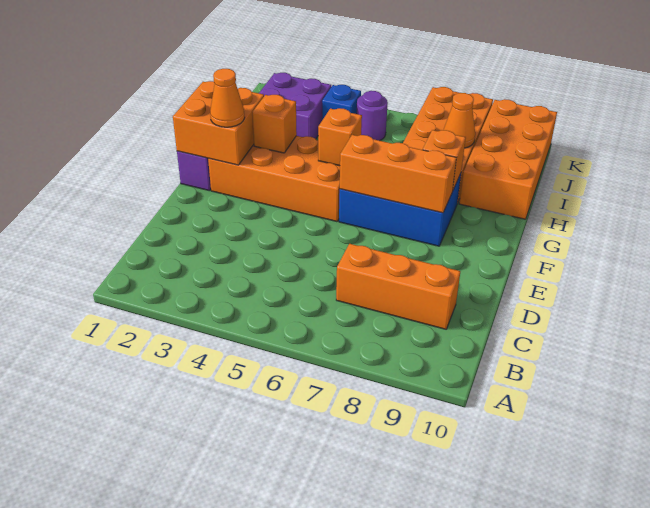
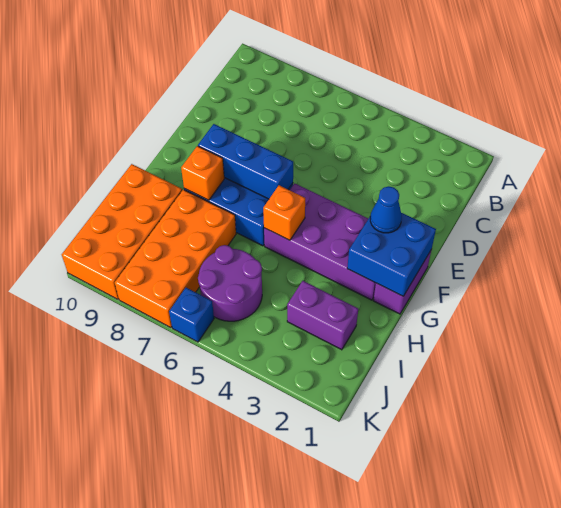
orange 1x3 brick [336,244,460,329] -> none
orange 2x2 brick [173,81,264,165] -> blue 2x2 brick [347,213,436,296]
orange 2x4 brick [208,136,340,222] -> purple 2x4 brick [264,183,376,300]
orange 1x1 cone [210,69,245,127] -> blue 1x1 cone [370,186,402,233]
orange 1x3 brick [340,135,456,213] -> blue 1x3 brick [198,124,293,199]
orange 1x1 brick [252,95,297,153] -> none
purple 2x2 brick [259,73,331,139] -> purple 1x2 brick [287,281,358,350]
orange 1x1 cone [444,93,475,148] -> none
blue 1x1 brick [322,85,361,120] -> blue 1x1 brick moved to [169,288,214,342]
purple 1x1 round brick [356,91,388,141] -> purple 2x2 round brick [198,245,262,321]

